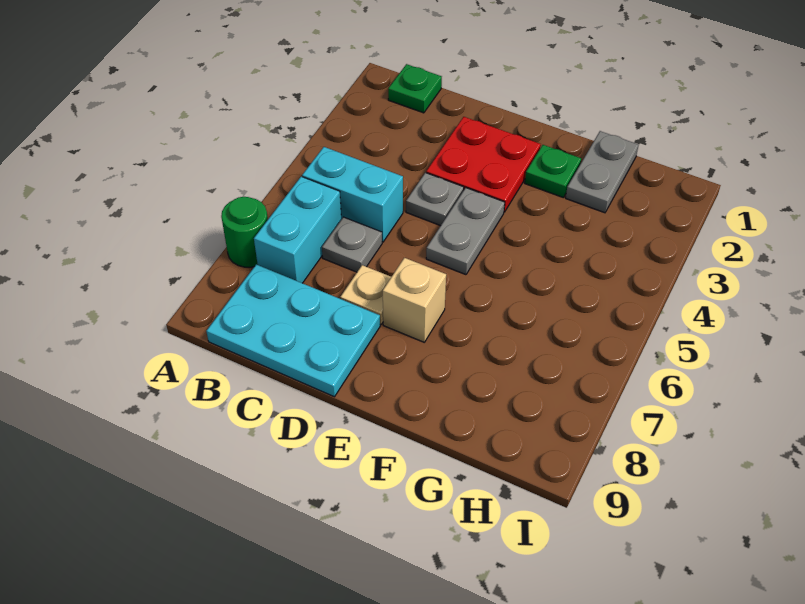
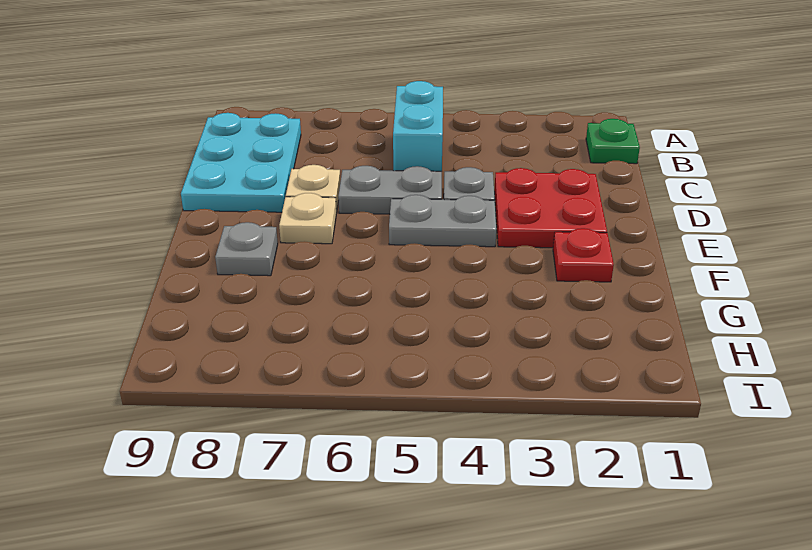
green 1x1 round brick [221,197,268,267] -> none
cyan 1x2 brick [254,177,341,283] -> none
grey 1x1 plate [322,217,382,272] -> grey 1x1 plate moved to [215,222,278,276]
tan 1x1 brick [383,258,446,342] -> tan 1x1 plate [279,193,336,244]
green 1x1 plate [525,145,581,198] -> red 1x1 plate [553,228,614,282]
grey 1x2 plate [566,131,638,213] -> grey 1x2 plate moved to [338,166,442,214]

